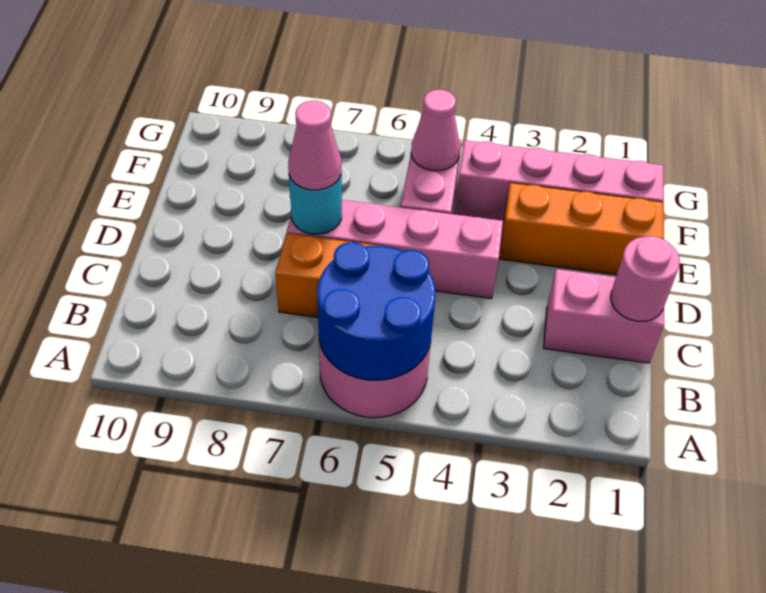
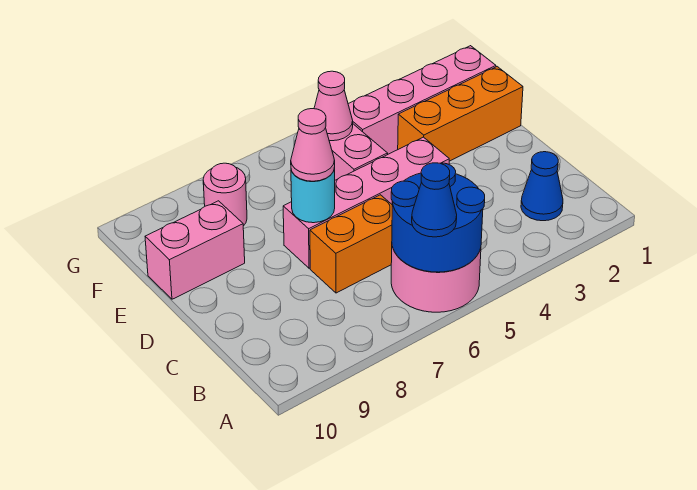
none -> blue 1x1 cone [412,163,457,237]
none -> blue 1x1 cone [521,152,563,221]
pink 1x2 brick [544,269,664,363] -> pink 1x2 brick moved to [145,201,245,299]
pink 1x1 round brick [611,236,680,321] -> pink 1x1 round brick moved to [203,163,247,226]

